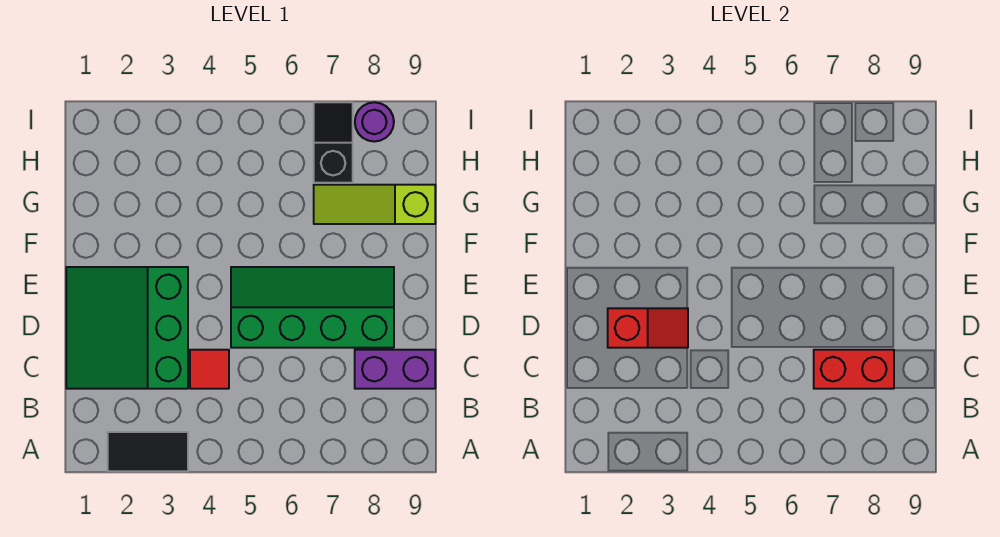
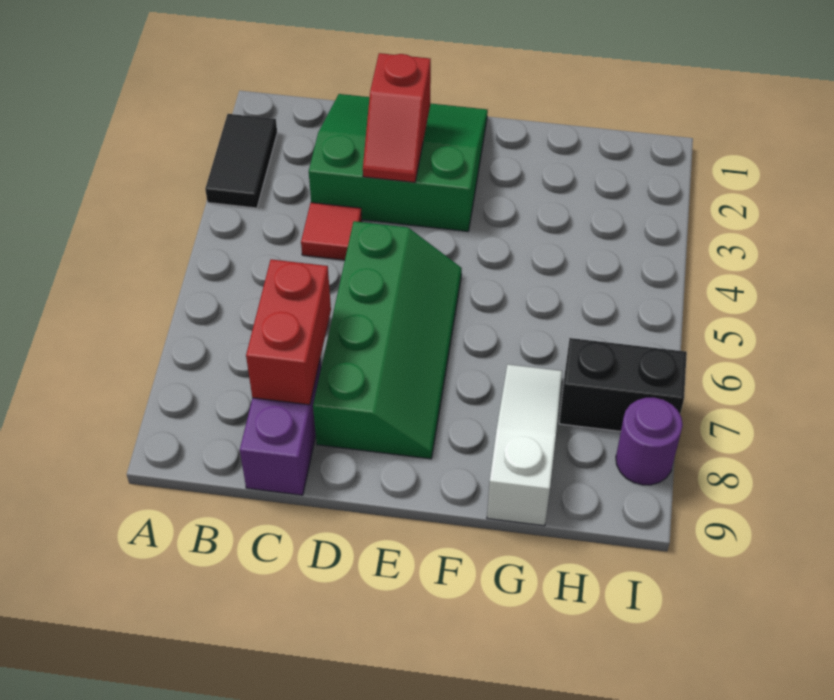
lime 1x3 slope [314,185,435,224] -> white 1x3 slope [487,364,562,526]
black 1x2 slope [314,102,353,183] -> black 1x2 brick [559,338,687,431]

